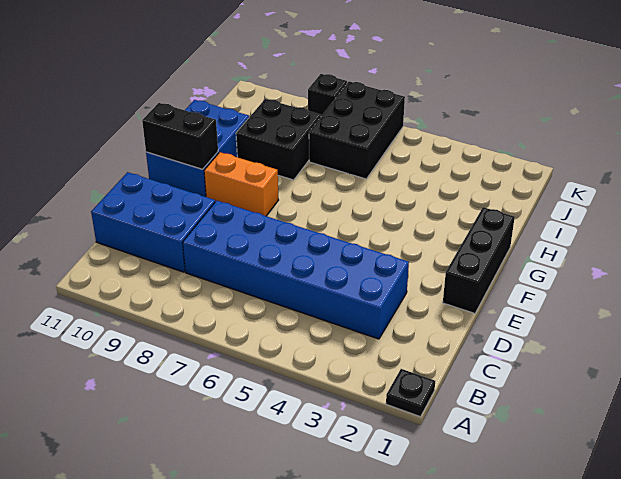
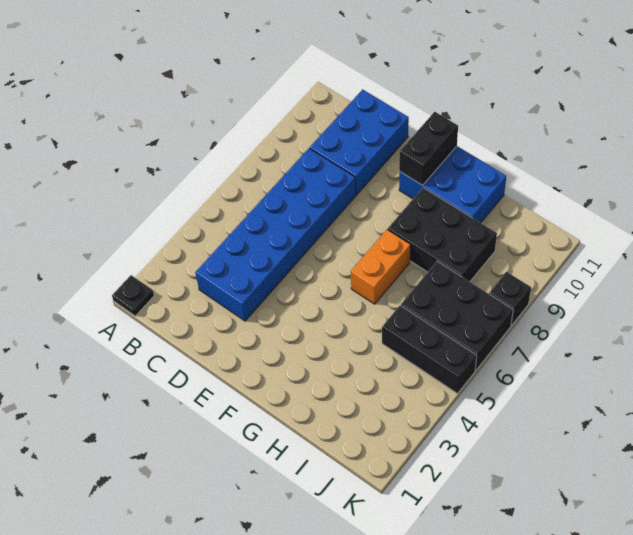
black 1x3 brick [443,207,515,313] -> black 1x3 brick moved to [382,305,477,394]
orange 1x2 brick [204,152,278,216] -> orange 1x2 brick moved to [351,230,410,304]
black 2x2 brick [236,99,321,180] -> black 2x3 brick [388,188,497,282]

